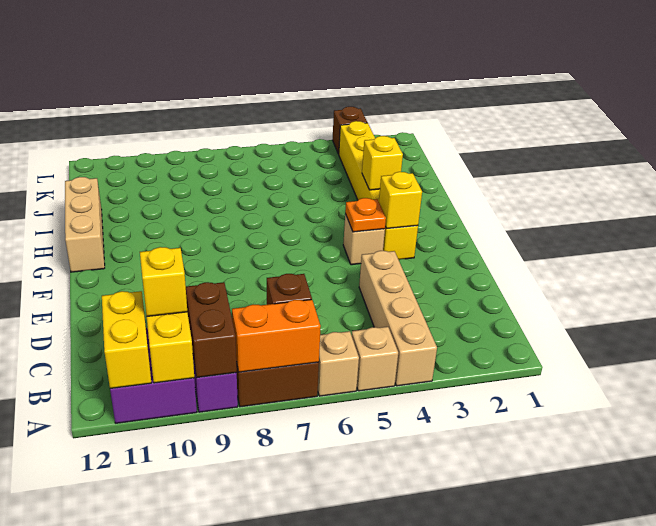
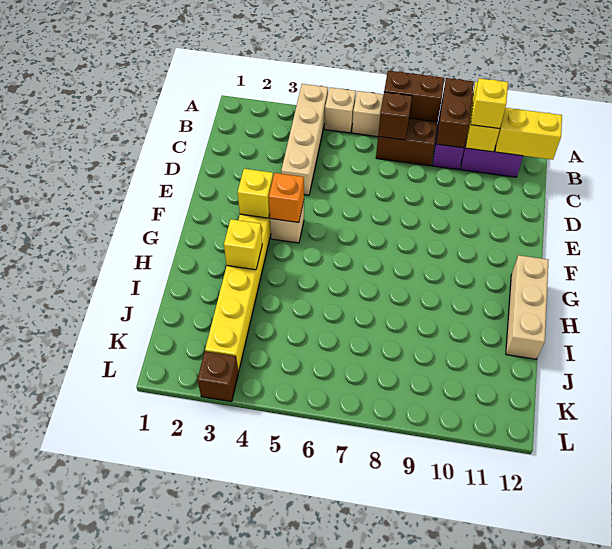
orange 1x2 brick [232,300,321,372] -> brown 1x2 brick [384,71,444,122]
yellow 1x2 brick [102,291,151,388] -> yellow 1x2 brick turned to [495,108,562,160]
orange 1x1 plate [345,198,386,232] -> orange 1x1 brick [269,173,304,223]

